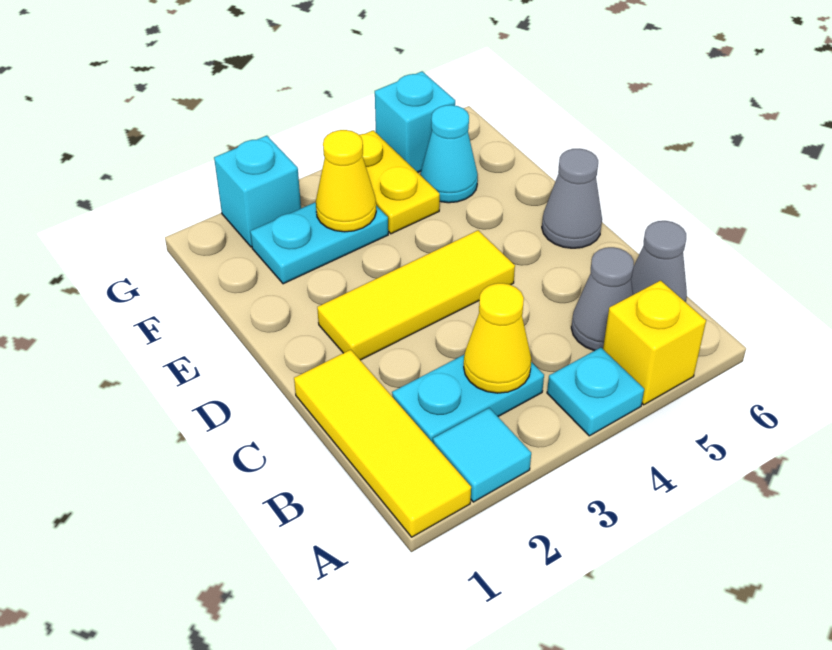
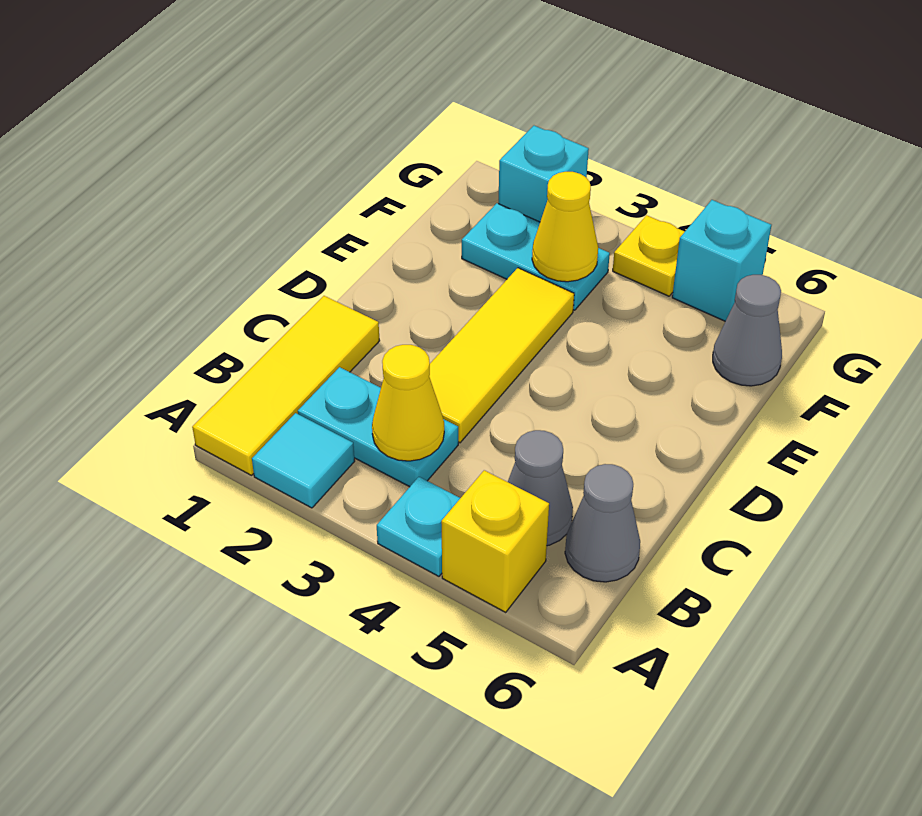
yellow 1x3 tile [317,230,515,360] -> yellow 1x3 tile turned to [429,268,574,443]
grey 1x1 cone [542,149,602,248] -> grey 1x1 cone moved to [713,275,782,386]
yellow 1x2 plate [359,130,440,234] -> yellow 1x1 plate [613,215,685,296]
cyan 1x1 cone [420,105,478,203] -> none

